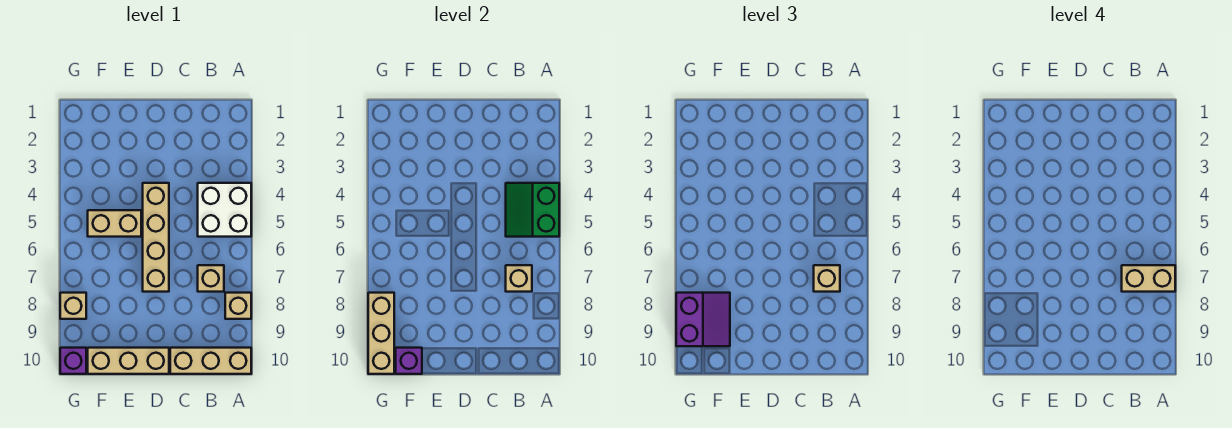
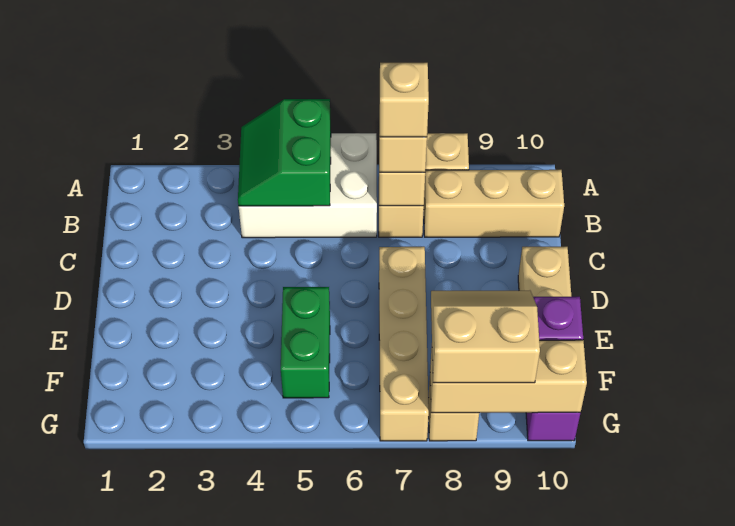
white 2x2 brick [198,183,251,237] -> white 2x3 brick [239,133,377,238]
green 2x2 slope [506,183,559,237] -> green 2x2 slope turned to [238,99,331,206]
tan 1x2 brick [1122,265,1175,292] -> tan 1x1 brick [380,63,429,137]
tan 1x3 brick [170,348,251,374] -> tan 1x3 brick turned to [424,170,564,237]
tan 1x4 brick [143,183,169,292] -> tan 1x4 brick turned to [379,247,429,441]
tan 1x2 brick [88,210,141,237] -> green 1x2 brick [281,287,330,398]
purple 2x2 slope [676,293,730,346] -> tan 2x2 slope [431,290,540,383]

